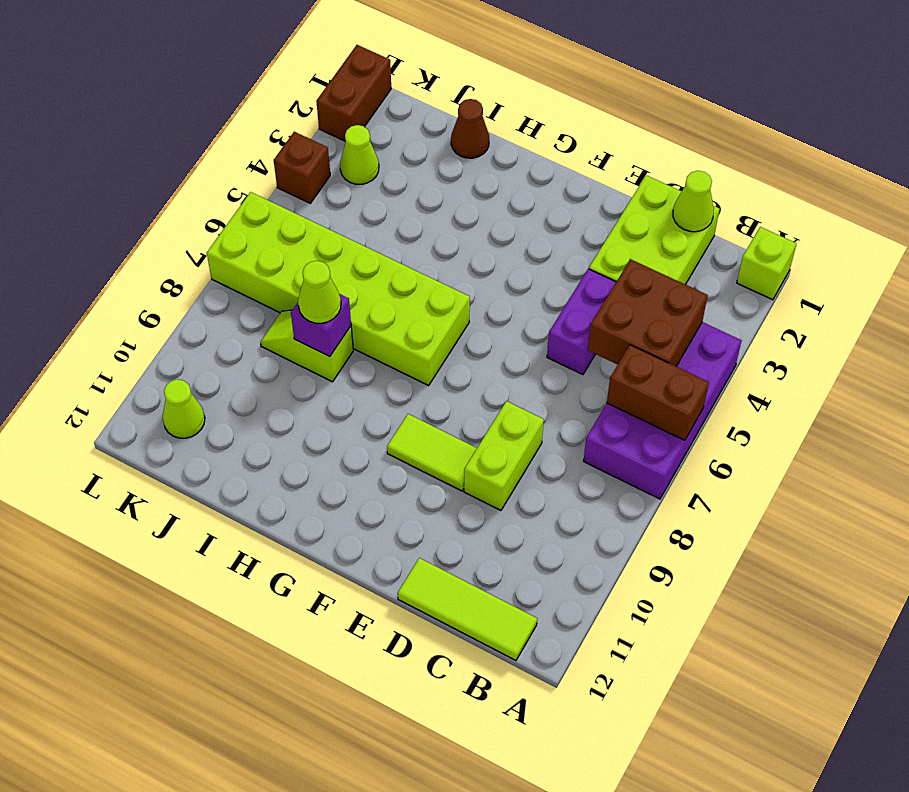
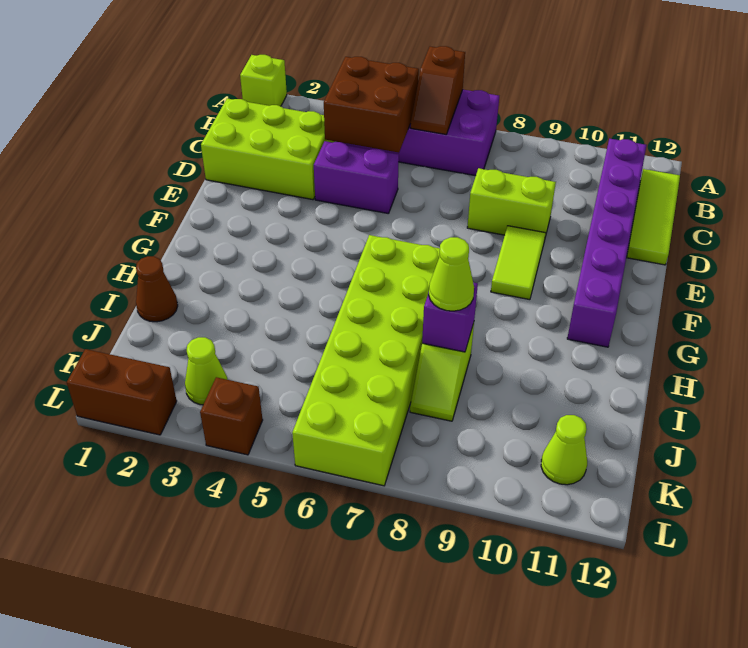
brown 1x2 brick [607,345,709,440] -> brown 1x2 slope [411,46,465,135]
none -> purple 1x6 brick [567,139,647,347]
lime 1x1 cone [673,171,714,232] -> none

